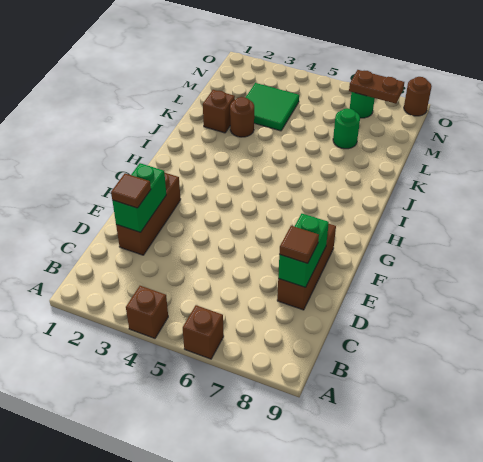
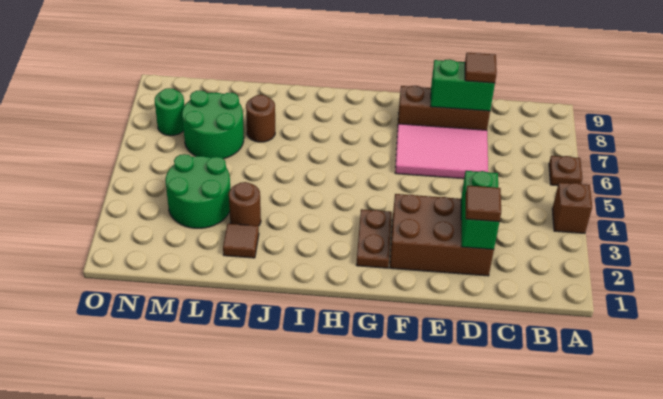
brown 1x1 brick [183,305,224,359] -> brown 1x1 plate [549,156,582,186]
brown 1x3 brick [116,172,181,255] -> brown 2x3 brick [390,194,494,276]
green 1x2 brick [112,163,166,232] -> green 1x2 brick turned to [461,171,499,249]
none -> pink 2x3 tile [395,124,488,179]
brown 1x1 brick [203,90,235,133] -> brown 1x1 tile [223,224,259,258]
green 2x2 tile [246,83,299,131] -> green 2x2 round brick [165,154,230,228]
green 1x1 round brick [333,108,360,149] -> green 2x2 round brick [182,90,244,159]
brown 1x2 plate [349,70,404,104] -> brown 1x2 plate moved to [356,209,392,268]
brown 1x1 round brick [404,77,432,116] -> brown 1x1 round brick moved to [246,95,275,142]

